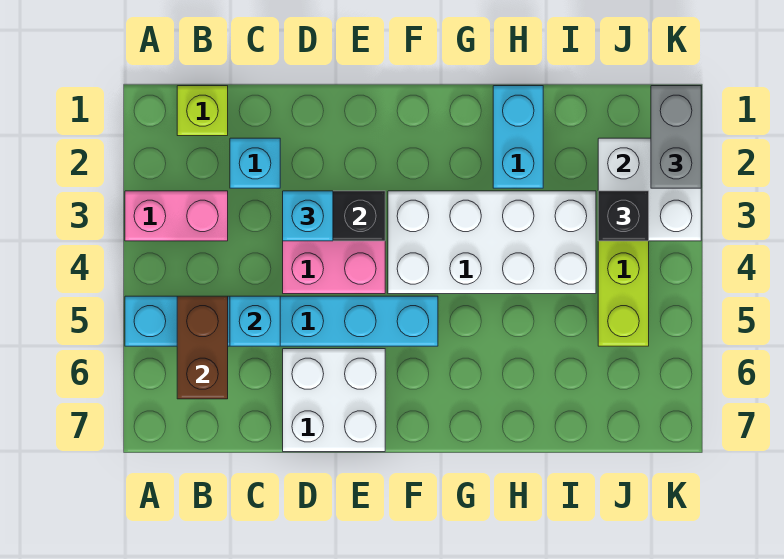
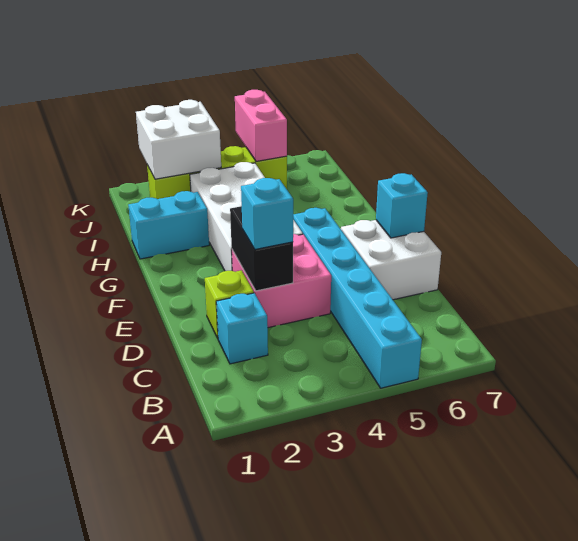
pink 1x2 brick [125,191,228,241] -> pink 1x2 brick moved to [235,90,287,161]
lime 1x1 brick [177,86,228,136] -> lime 1x1 brick moved to [205,270,254,338]
brown 1x2 brick [177,296,228,399] -> none
cyan 1x1 brick [230,296,280,346] -> cyan 1x1 brick moved to [376,173,428,238]
black 1x1 brick [598,191,649,241] -> none
grey 1x2 brick [651,86,701,188] -> none

